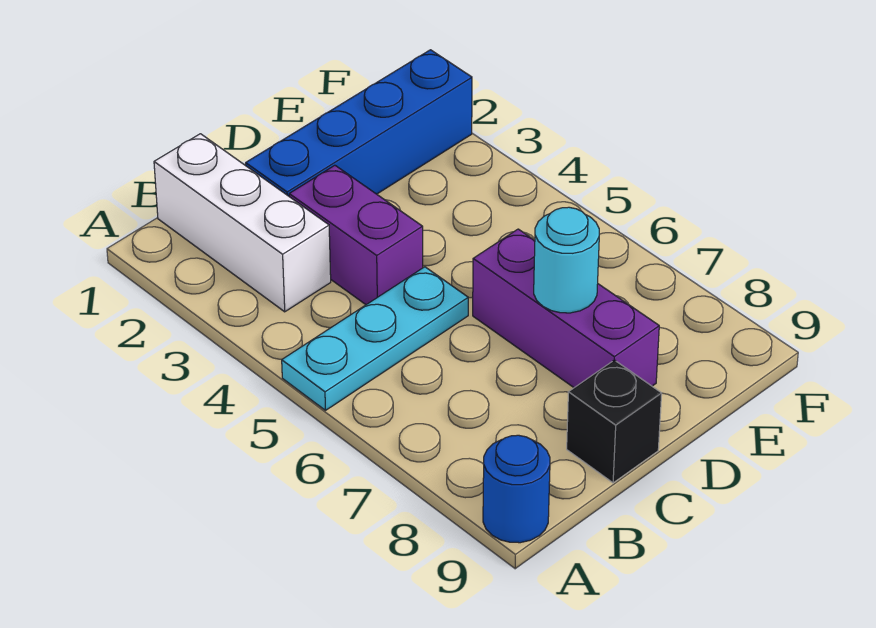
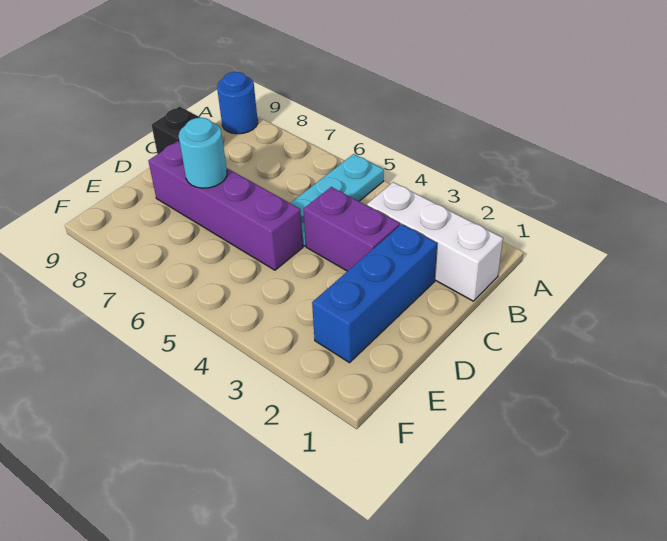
blue 1x4 brick [246,50,472,196] -> blue 1x3 brick [312,224,437,363]
purple 1x3 brick [473,229,659,388] -> purple 1x4 brick [149,141,303,270]

